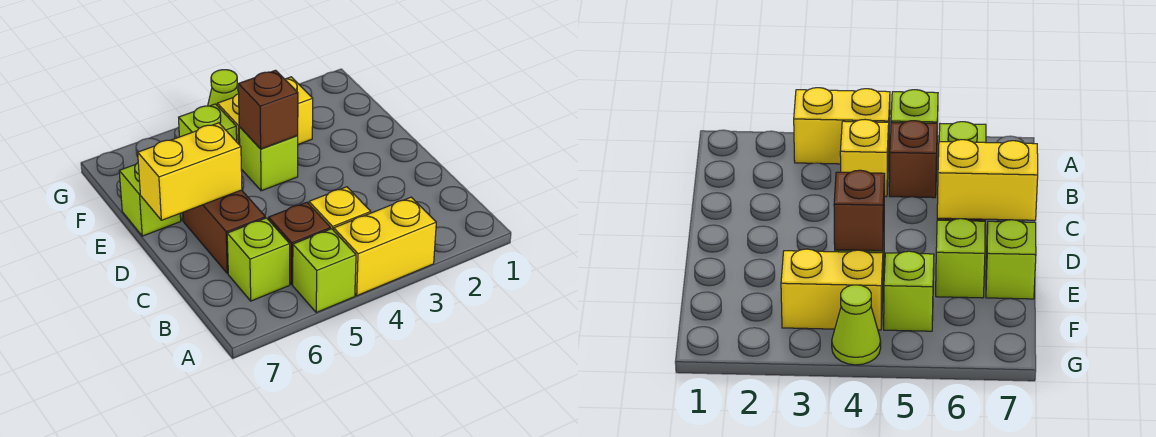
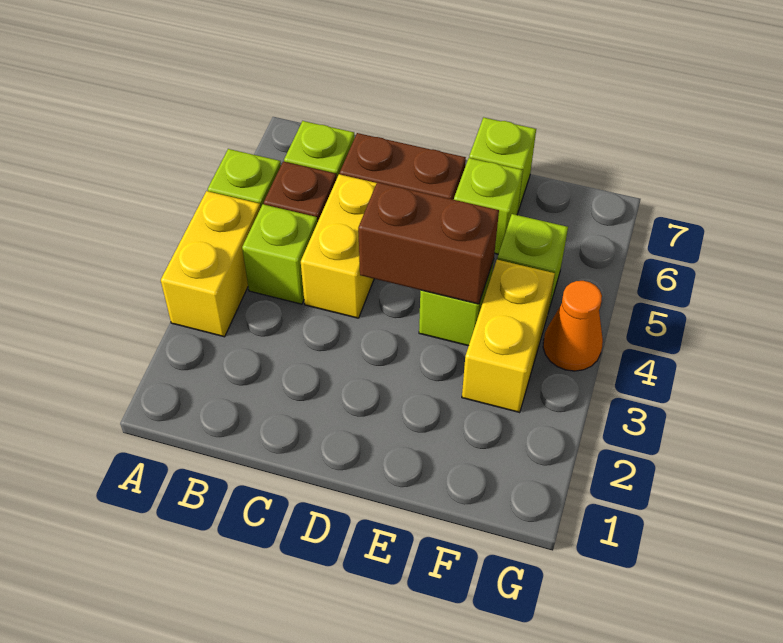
yellow 1x1 brick [309,187,371,230] -> lime 1x1 brick [242,204,317,304]
yellow 1x2 brick [138,123,242,220] -> yellow 1x2 brick moved to [301,174,377,318]
brown 1x1 brick [238,70,298,149] -> brown 1x2 brick [358,182,499,304]
lime 1x1 cone [208,70,239,106] -> orange 1x1 cone [543,281,603,371]

